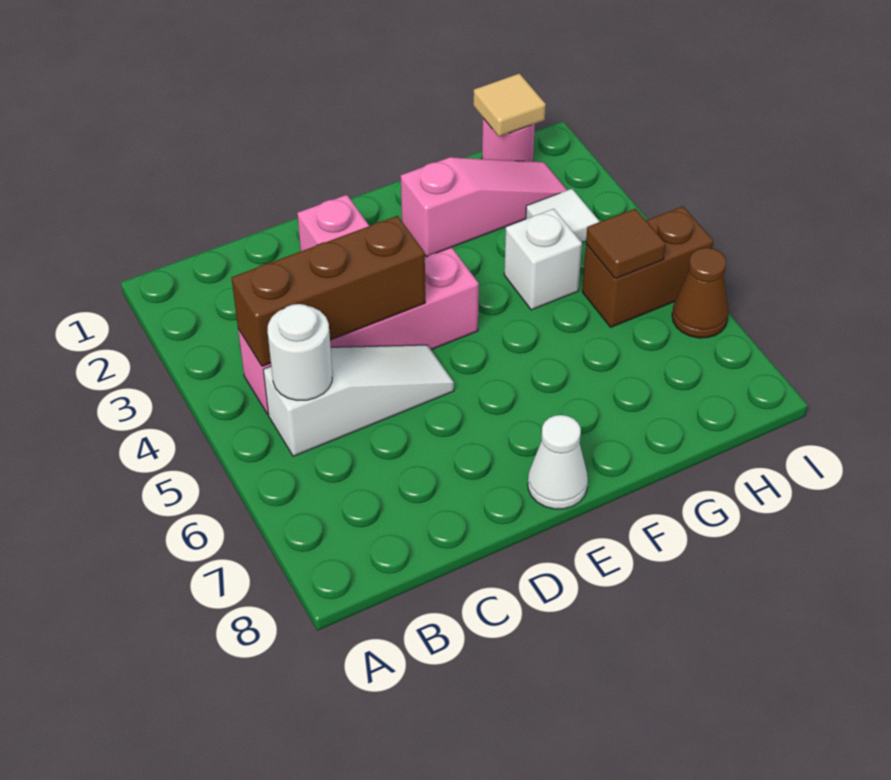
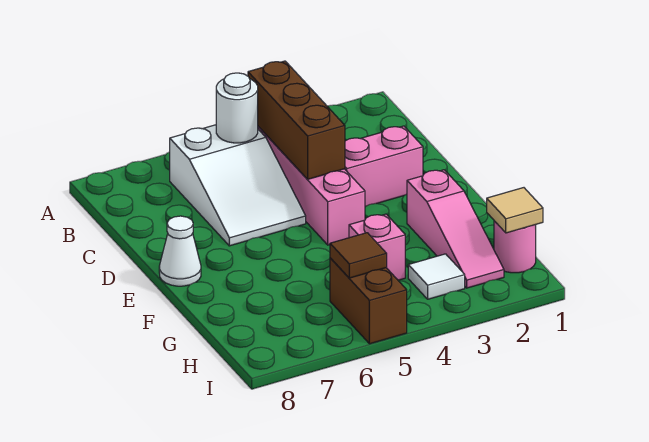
white 1x3 slope [263,345,454,456] -> white 2x3 slope [170,125,306,246]
white 1x1 brick [504,209,582,310] -> pink 1x1 brick [349,214,405,280]
brown 1x1 cone [672,248,729,338] -> none

